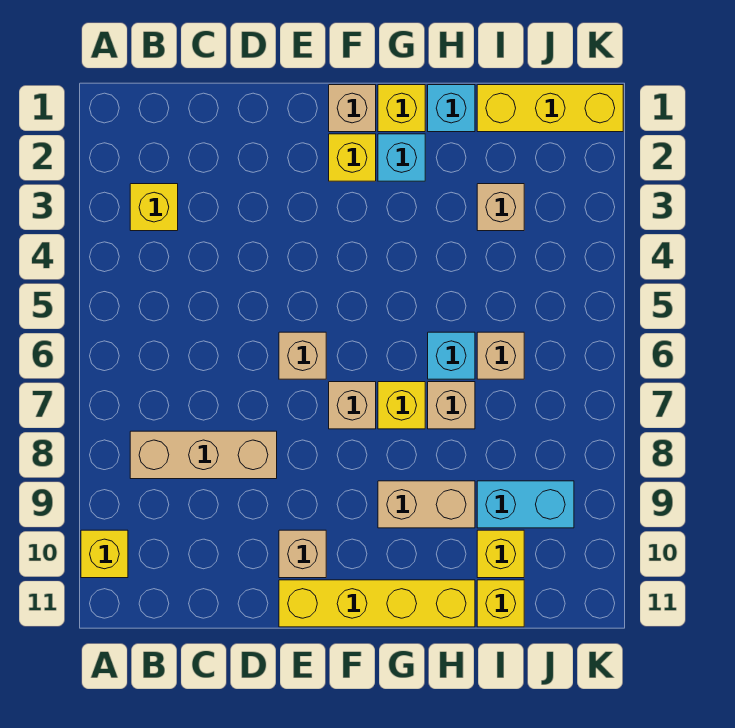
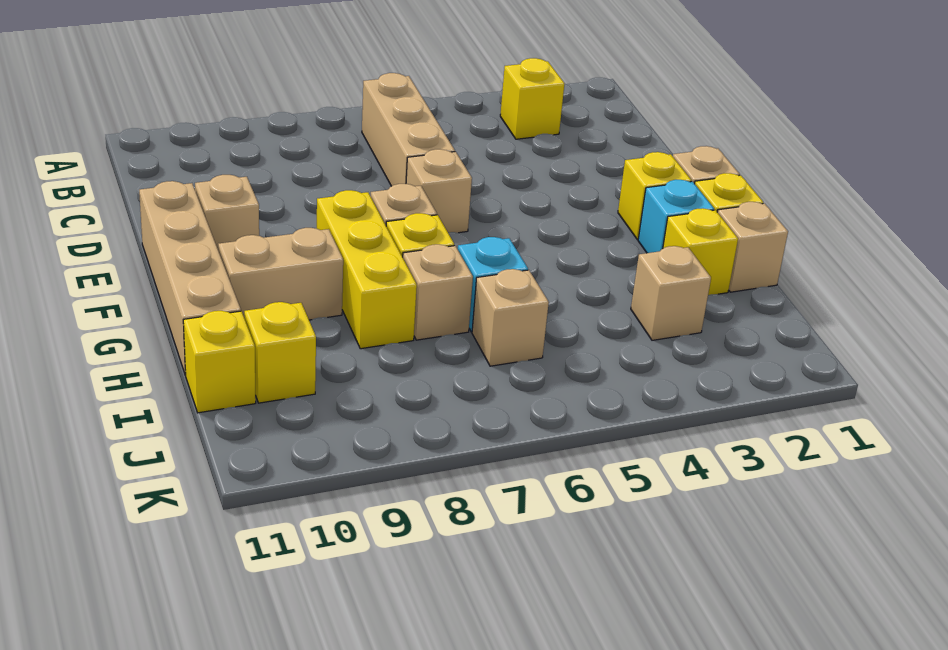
yellow 1x1 brick [81,530,128,578] -> yellow 1x1 brick moved to [663,208,738,295]
tan 1x3 brick [130,431,277,479] -> tan 1x3 brick moved to [362,73,455,186]
yellow 1x4 brick [279,580,475,627] -> tan 1x4 brick [139,181,241,375]
tan 1x2 brick [378,481,475,528] -> tan 1x2 brick turned to [218,228,343,320]
cyan 1x1 brick [428,85,475,132] -> tan 1x1 brick [717,202,788,292]
yellow 1x3 brick [477,85,623,132] -> yellow 1x3 brick moved to [317,190,417,349]
cyan 1x2 brick [477,481,574,528] -> none

